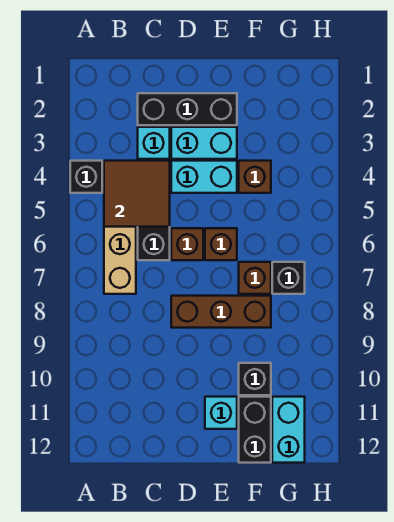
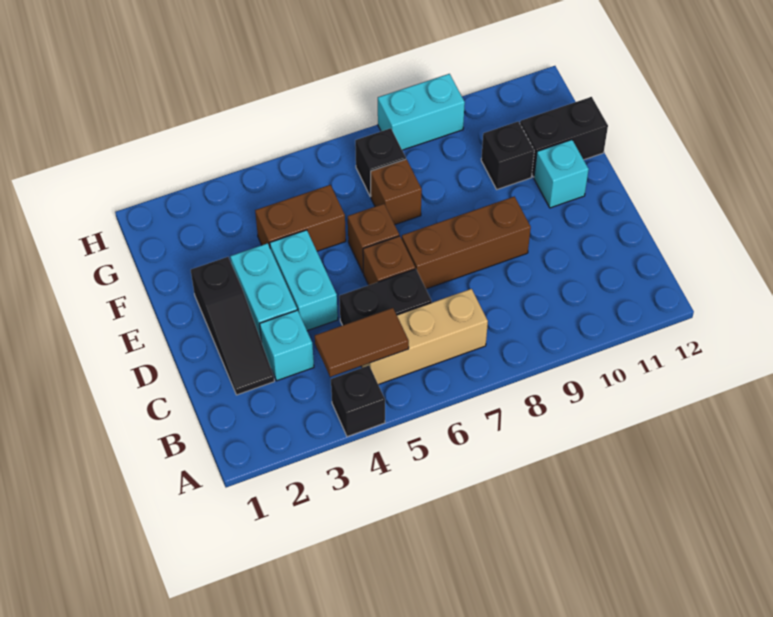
brown 2x2 tile [104,161,170,227] -> brown 1x2 tile [315,308,409,377]
black 1x3 brick [138,93,237,125] -> black 1x3 slope [191,257,274,395]
brown 1x3 brick [171,296,271,328] -> brown 1x3 brick turned to [402,196,531,289]
brown 1x1 brick [239,161,271,193] -> brown 1x2 brick [255,185,346,251]
cyan 1x2 brick [272,397,305,463] -> cyan 1x2 brick moved to [378,74,465,150]

